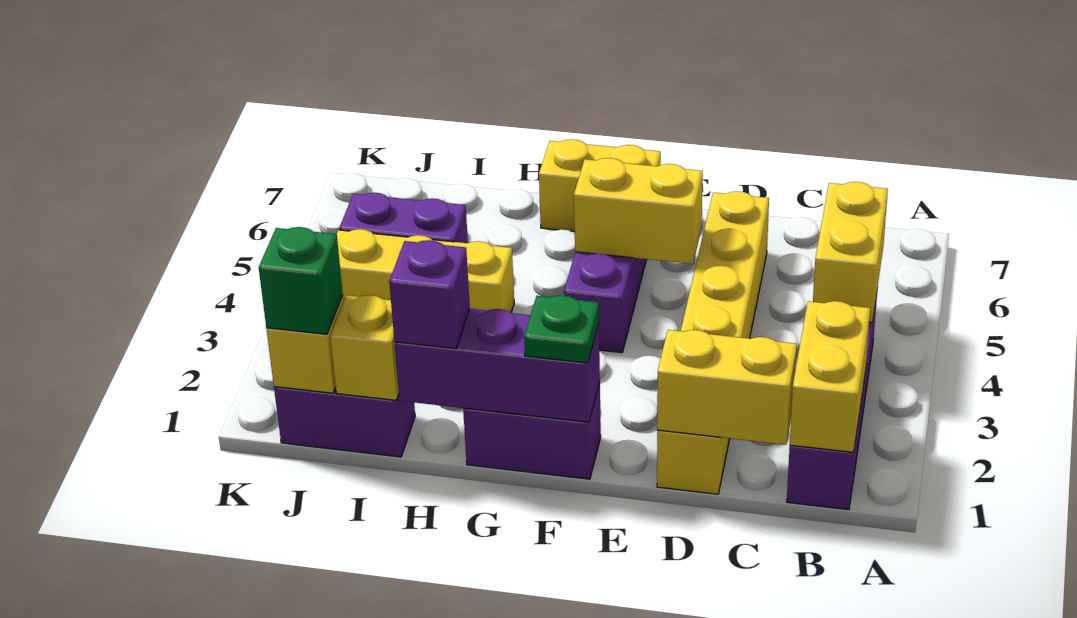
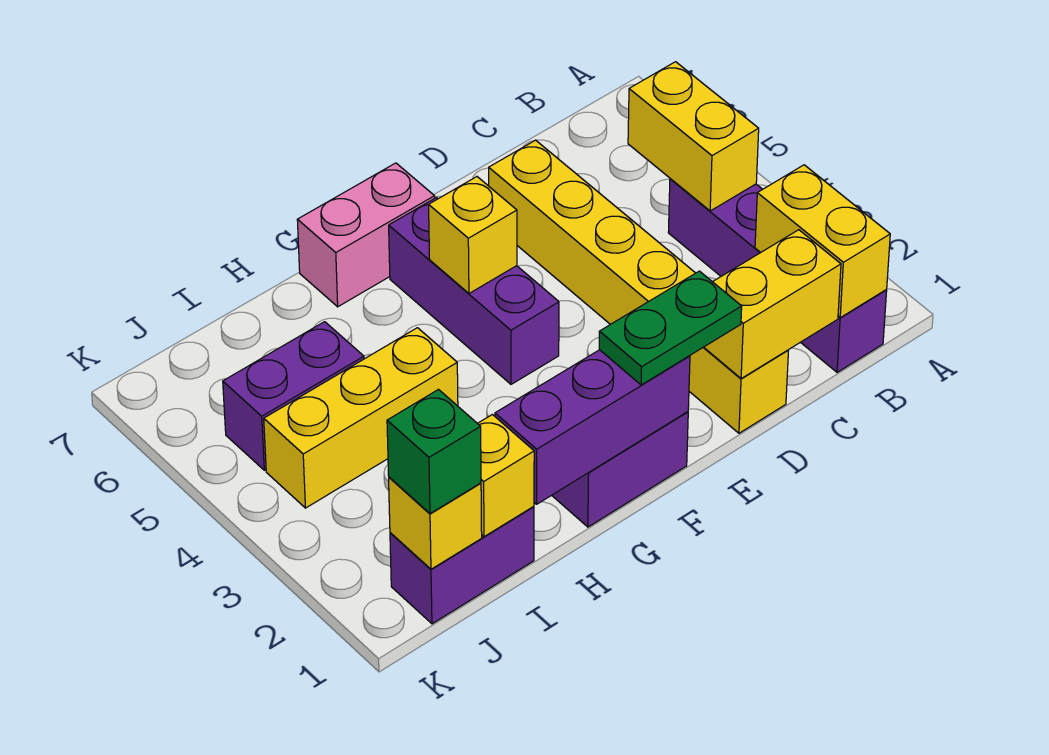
yellow 1x2 brick [574,158,703,264] -> yellow 1x1 brick [429,177,517,293]
green 1x1 plate [524,295,599,363] -> green 1x2 plate [599,271,742,385]
yellow 1x2 brick [539,139,661,232] -> pink 1x2 brick [297,163,435,307]
purple 1x1 brick [389,240,470,349] -> none

